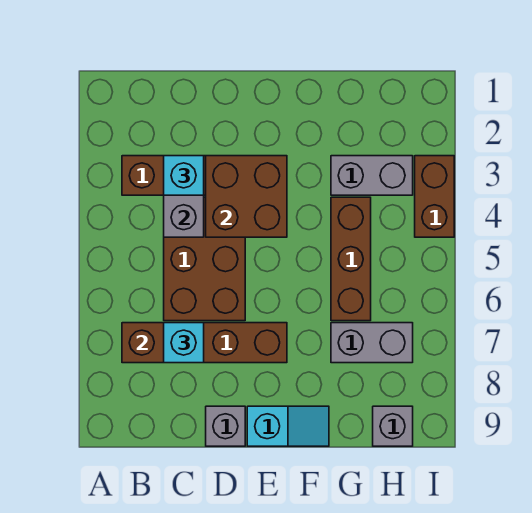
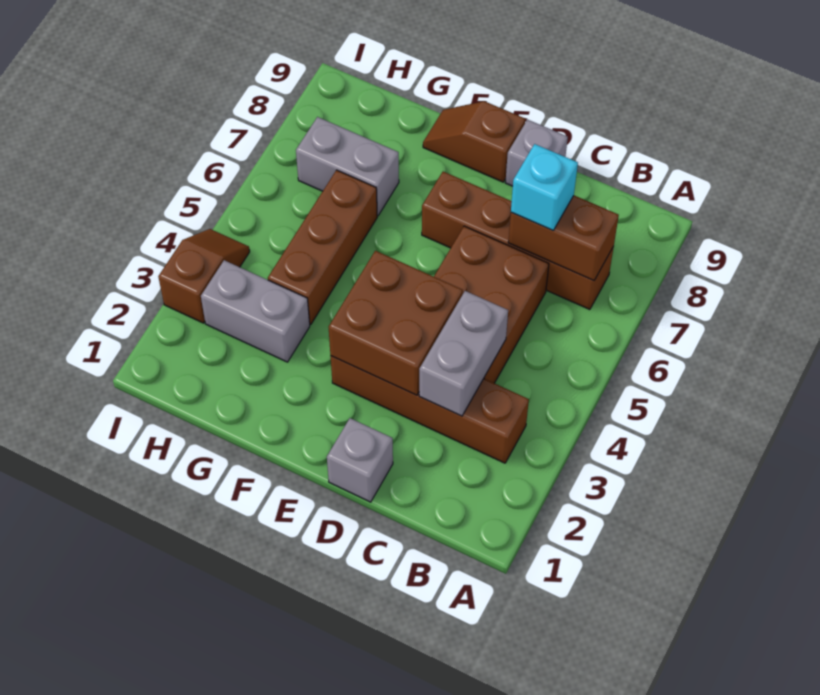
cyan 1x1 brick [164,156,204,195] -> none
cyan 1x2 slope [247,406,329,446] -> brown 1x2 slope [423,101,525,182]
grey 1x1 brick [373,406,413,446] -> grey 1x1 brick moved to [327,418,393,502]
brown 1x2 brick [415,156,454,237] -> brown 1x2 slope [158,229,250,323]

